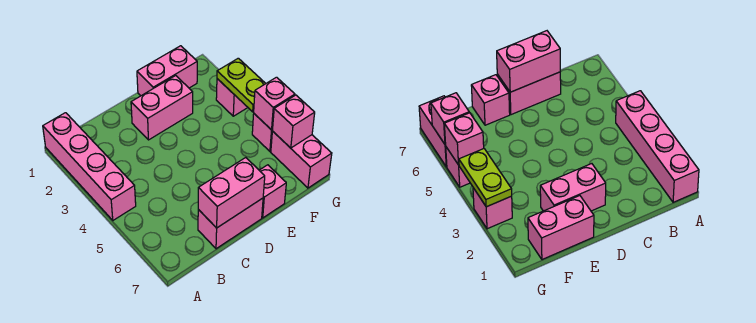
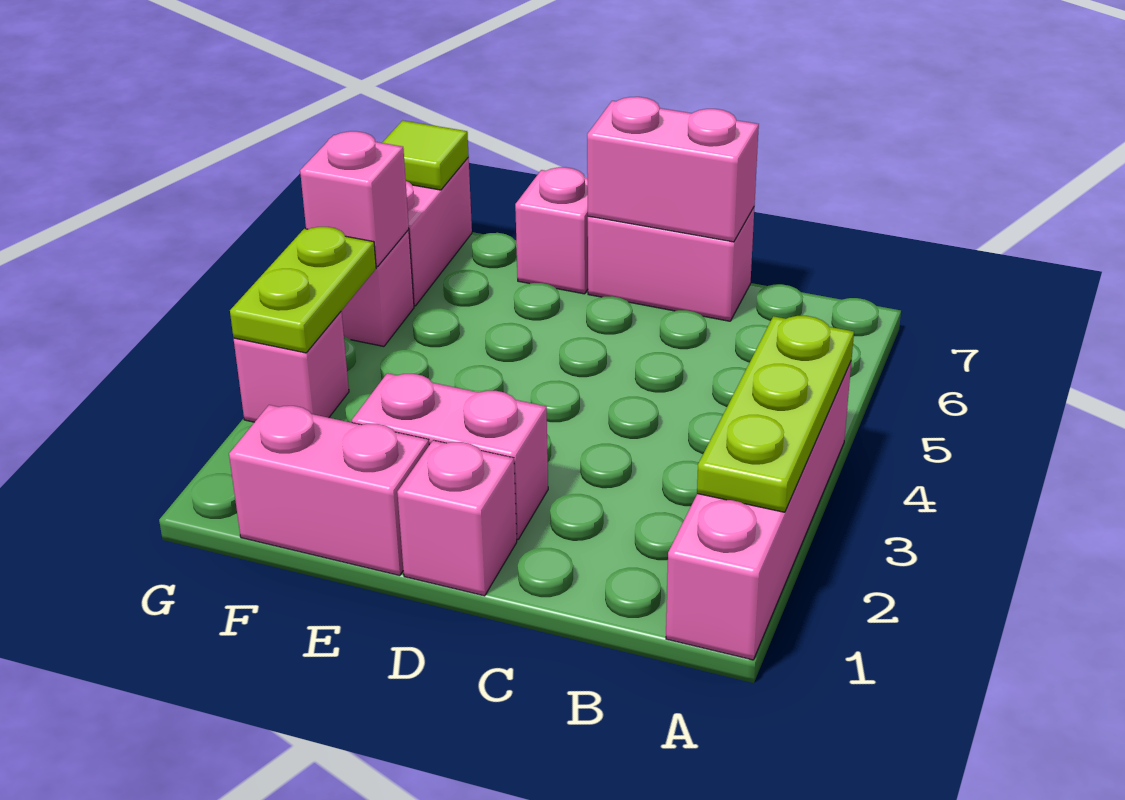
none -> lime 1x3 plate [697,316,854,512]
pink 1x1 brick [272,95,315,148] -> pink 1x1 brick moved to [397,440,517,596]
none -> lime 1x1 tile [382,120,469,190]

